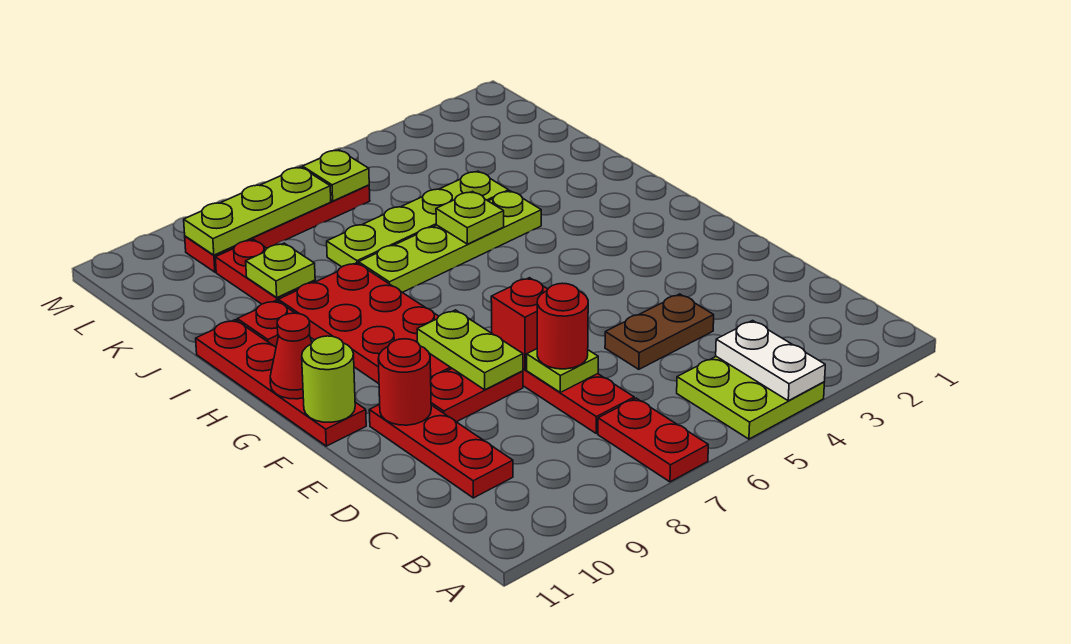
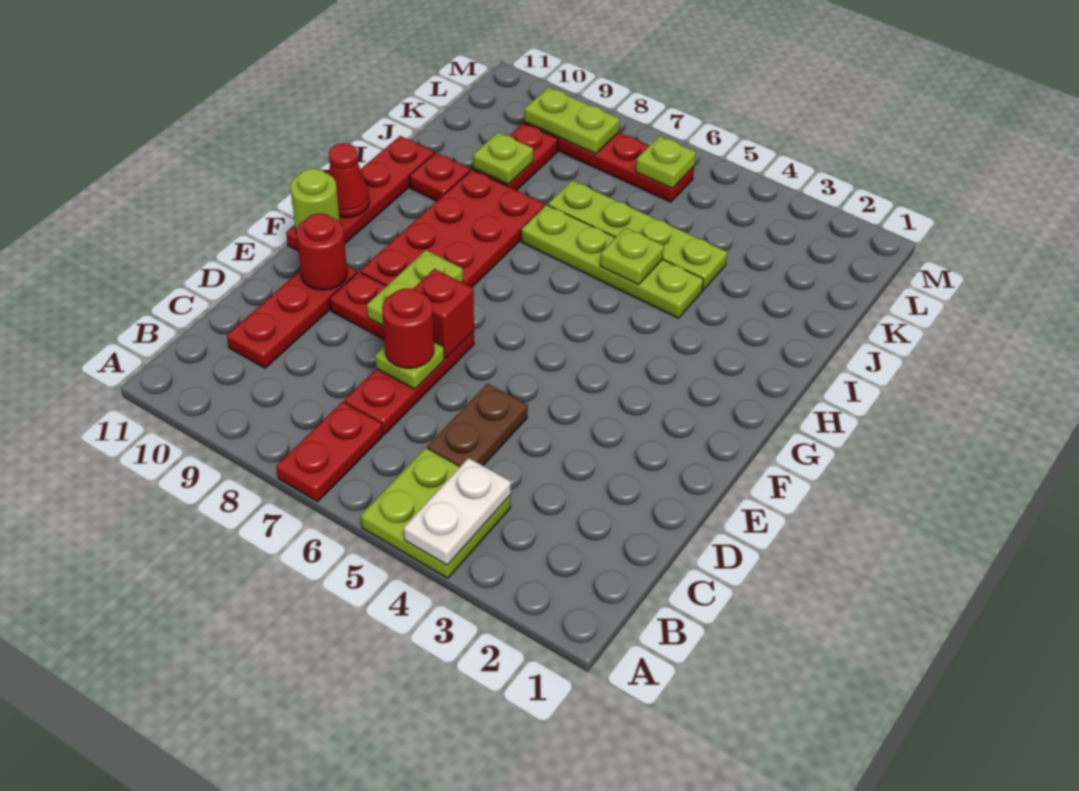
brown 1x2 plate [605,294,714,369] -> brown 1x2 plate turned to [427,384,528,466]
lime 1x3 plate [184,167,331,255] -> lime 1x2 plate [524,87,620,154]

